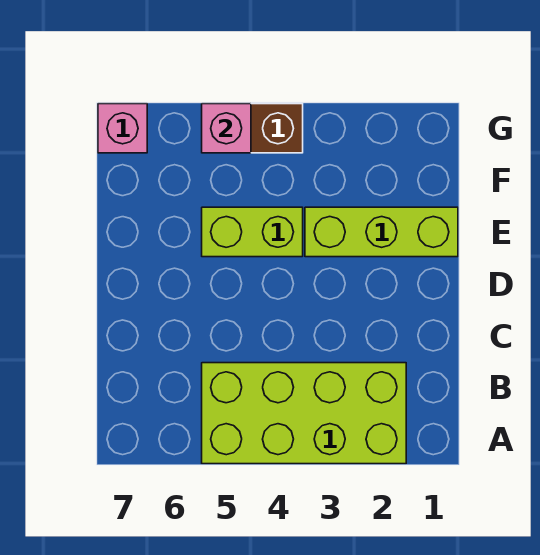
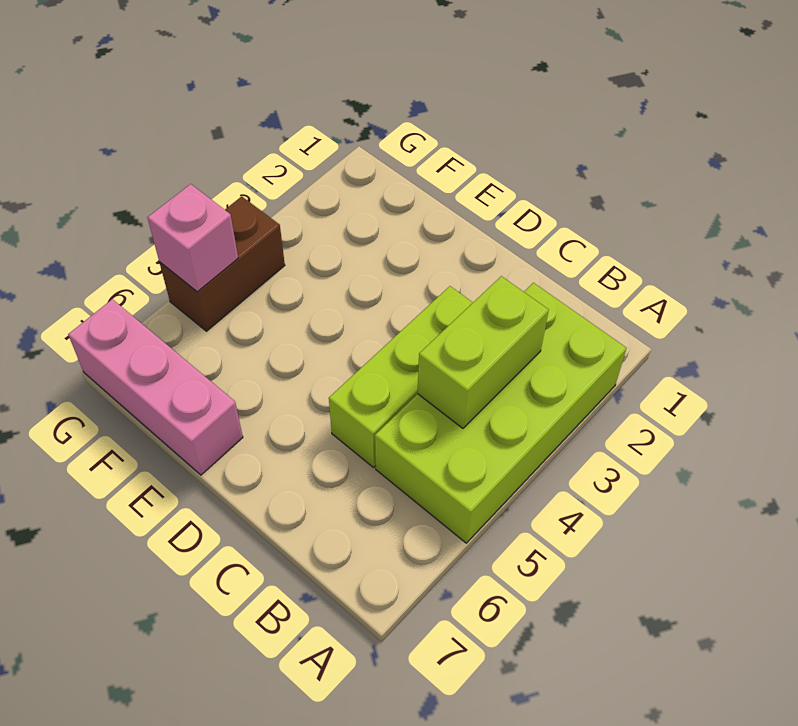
lime 1x3 brick [305,207,458,257] -> lime 1x3 brick moved to [329,286,473,467]
lime 1x2 brick [202,207,303,257] -> lime 1x2 brick moved to [418,276,549,428]
pink 1x1 brick [98,104,147,153] -> pink 1x3 brick [68,299,243,475]

